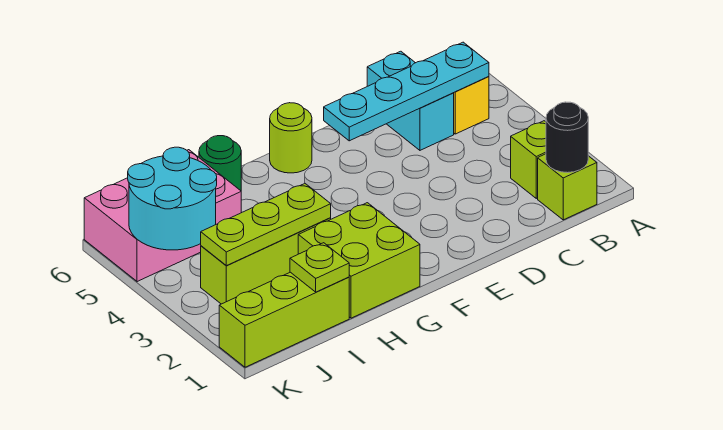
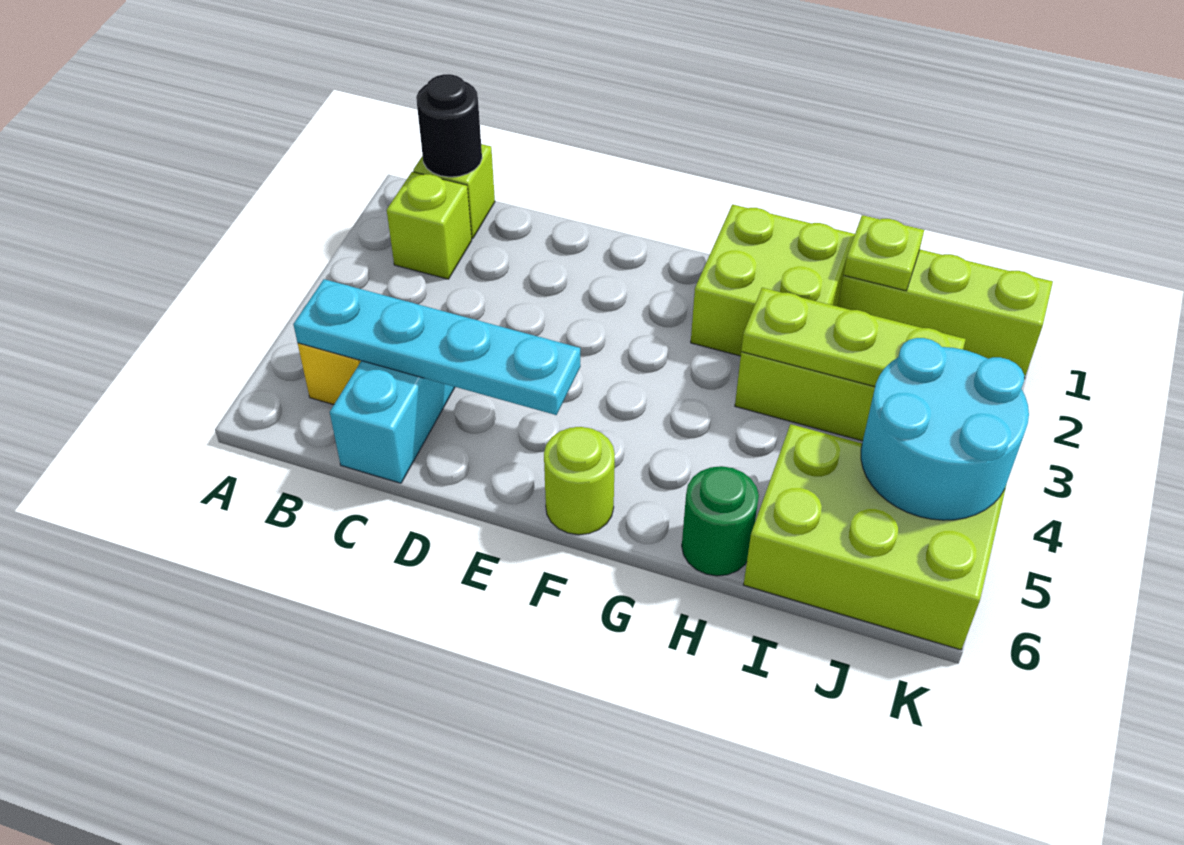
pink 2x3 brick [84,150,241,282] -> lime 2x3 brick [744,424,1006,650]

